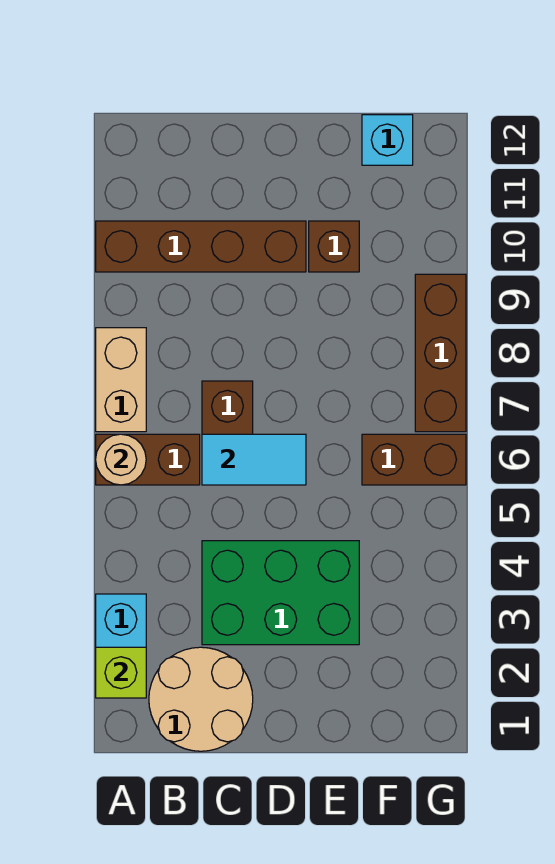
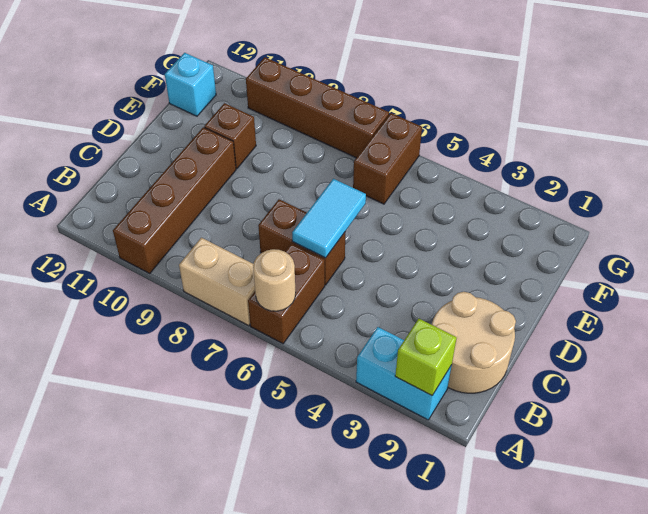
green 2x3 brick [202,541,359,645] -> none
brown 1x3 brick [415,274,466,432] -> brown 1x4 brick [246,57,389,158]

